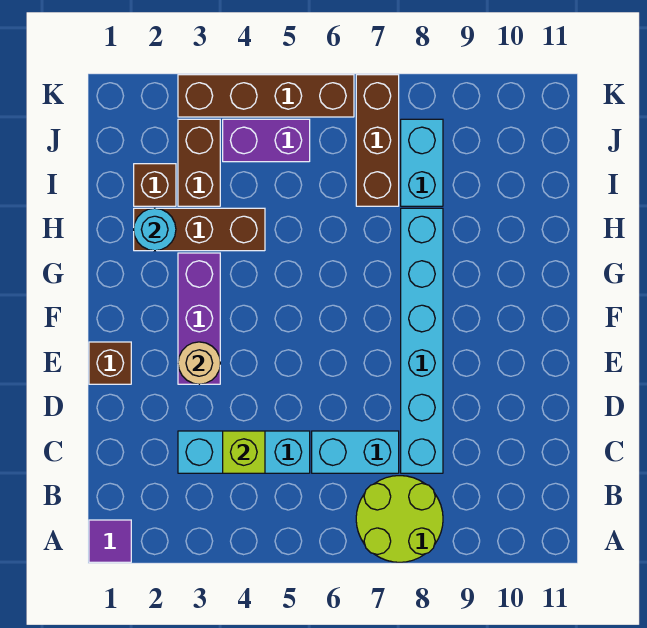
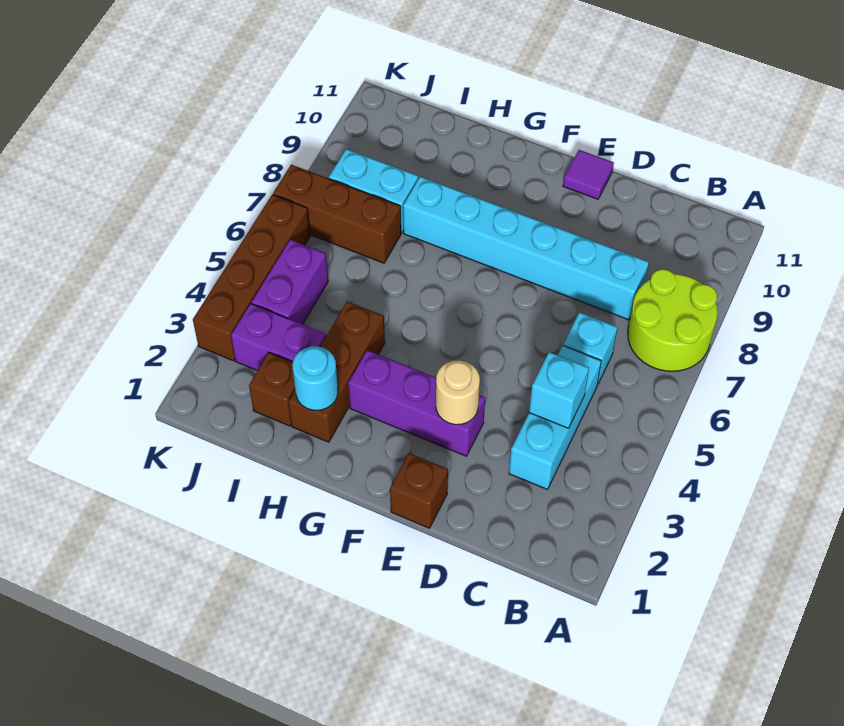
purple 1x1 tile [89,520,131,562] -> purple 1x1 tile moved to [563,150,614,199]
lime 1x1 brick [223,431,265,473] -> cyan 1x1 brick [529,352,589,428]
cyan 1x2 brick [312,431,399,473] -> cyan 1x1 brick [563,312,618,385]
brown 1x2 brick [178,119,220,206] -> purple 1x2 brick [231,304,326,371]

